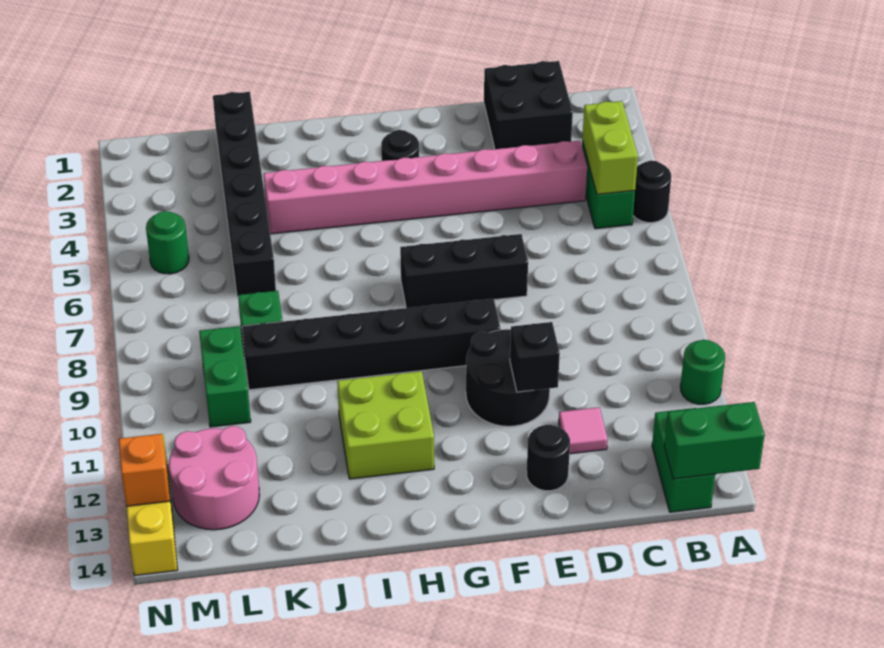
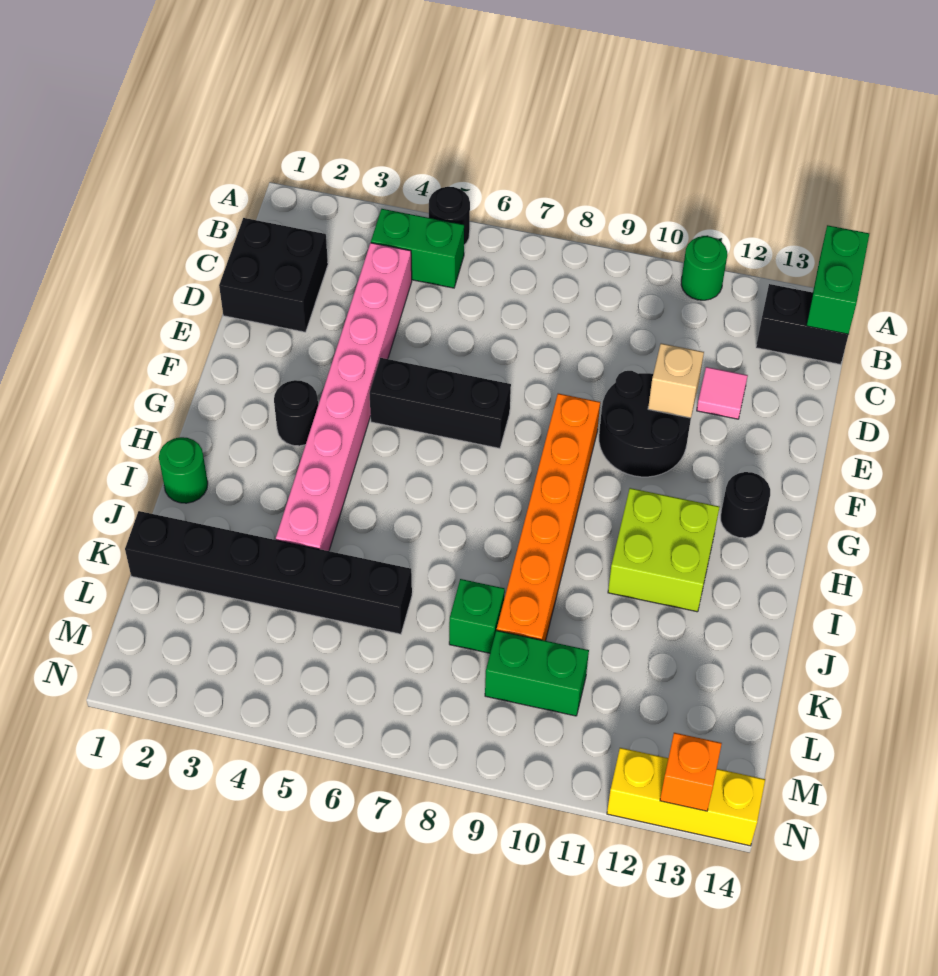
lime 1x2 brick [582,101,638,194] -> none
green 1x2 brick [652,408,715,512] -> black 1x2 brick [756,284,848,365]
black 1x3 brick [400,234,528,308] -> black 1x3 brick turned to [369,358,511,448]
black 1x1 brick [510,322,560,392] -> tan 1x1 brick [648,343,704,418]
black 1x1 round brick [527,425,570,491] -> black 1x1 round brick moved to [721,472,770,538]
black 1x6 brick [242,299,500,390] -> orange 1x6 brick [497,394,600,641]
pink 2x2 round brick [169,426,260,530] -> none
green 1x1 round brick [146,211,189,274] -> green 1x1 round brick moved to [159,437,208,503]

